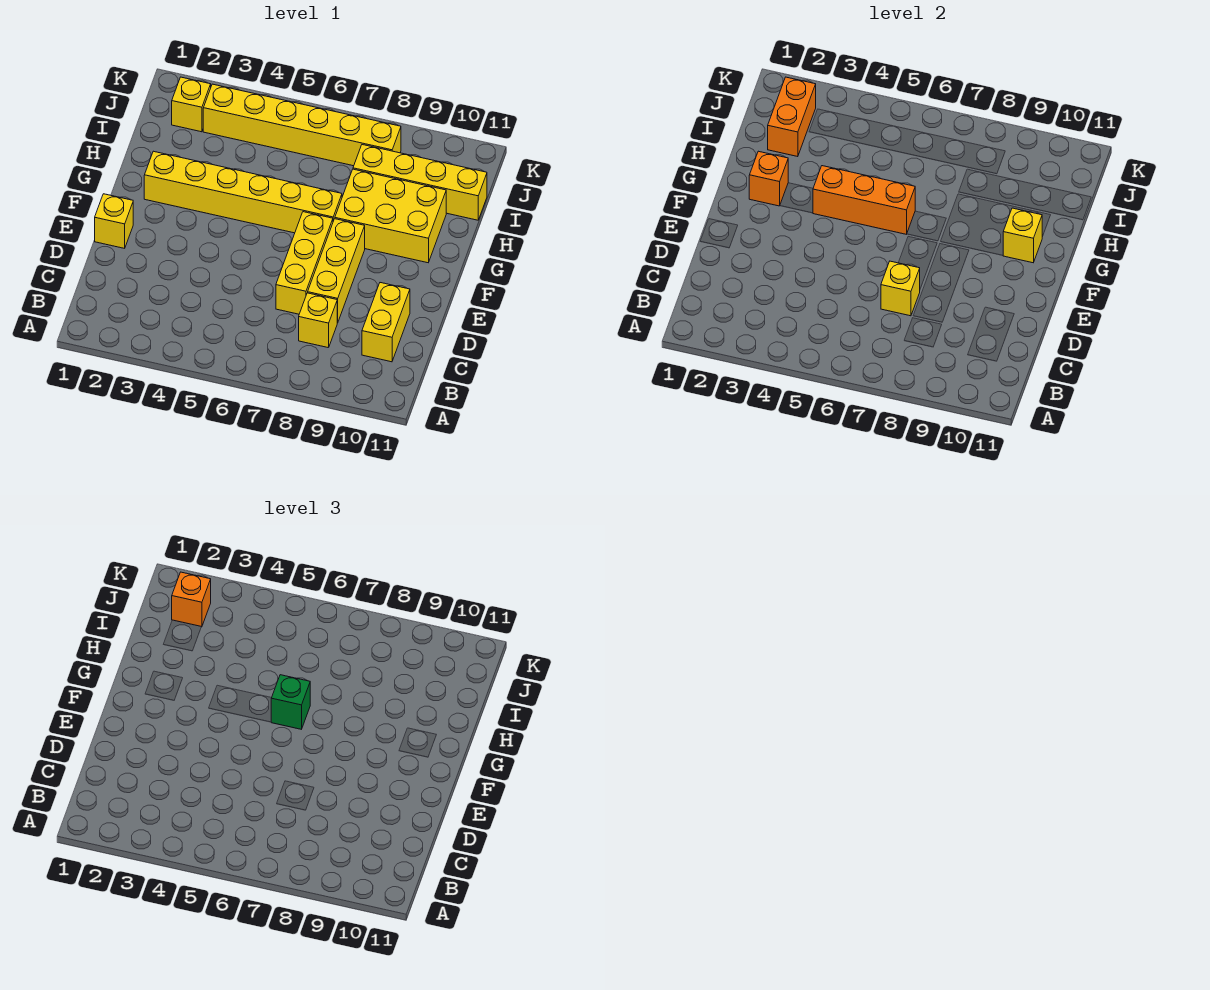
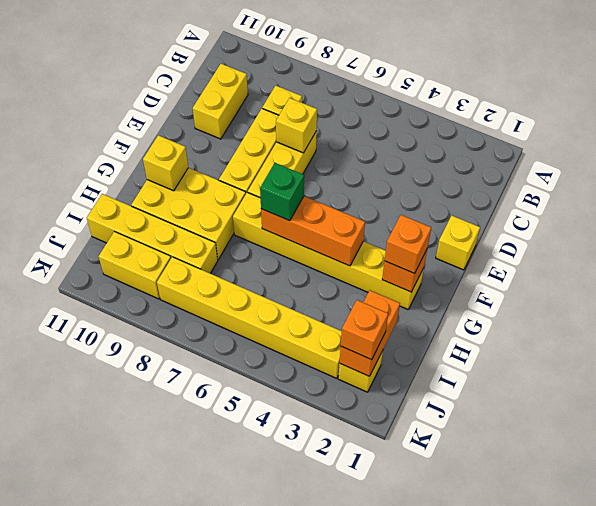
none -> orange 1x1 brick [385,215,431,273]
none -> yellow 1x2 brick [99,232,171,299]

